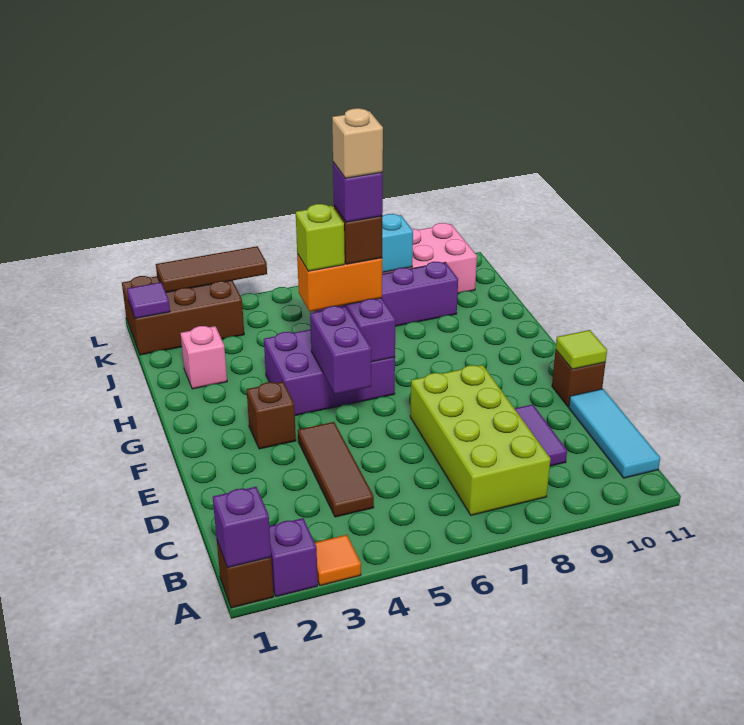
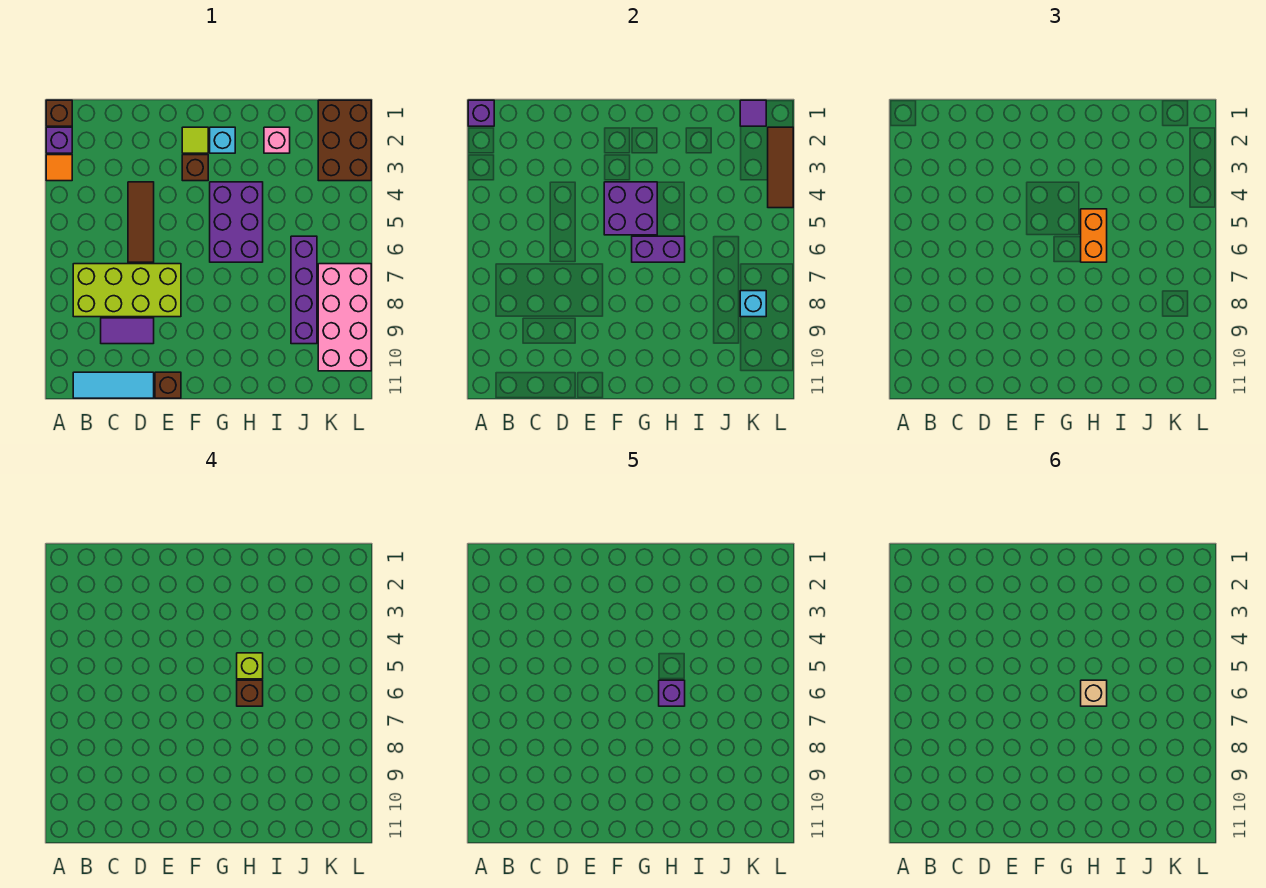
brown 1x3 tile [298,422,374,517] -> brown 1x3 tile turned to [128,182,154,262]
lime 1x1 tile [556,330,607,369] -> lime 1x1 tile moved to [182,127,208,153]
purple 1x2 brick [310,306,371,394] -> purple 2x2 brick [604,182,657,235]
none -> cyan 1x1 brick [210,127,235,153]

